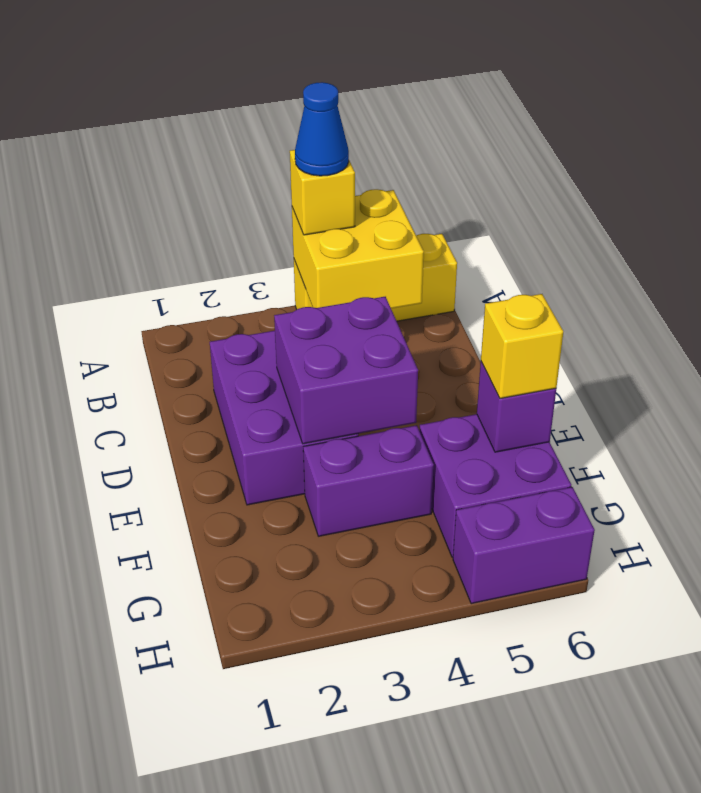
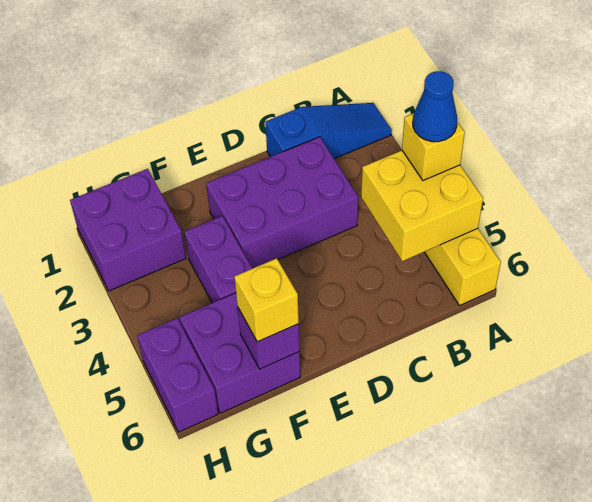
none -> blue 1x3 slope [265,103,392,159]
purple 2x2 brick [274,297,418,444] -> purple 2x2 brick moved to [70,169,186,291]

